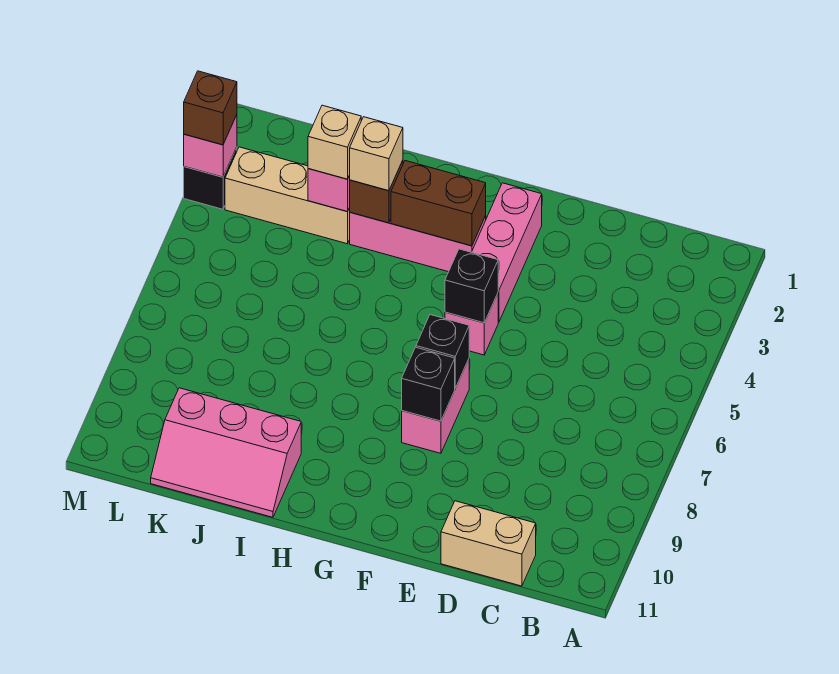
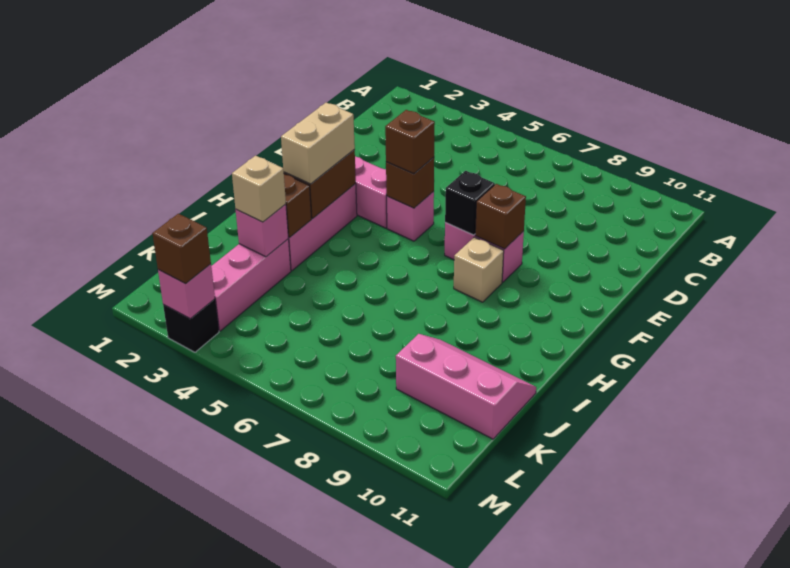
tan 1x2 brick [441,501,536,586] -> tan 1x2 brick moved to [281,103,355,184]
black 1x1 brick [445,249,498,323] -> brown 1x1 brick [386,157,434,208]
none -> brown 1x1 brick [385,110,435,174]
black 1x1 brick [402,347,455,421] -> brown 1x1 brick [475,184,526,249]
tan 1x1 brick [349,117,403,191] -> tan 1x1 brick moved to [454,237,504,302]
pink 2x3 slope [151,388,301,517] -> pink 2x3 slope turned to [396,334,536,439]
tan 1x3 brick [225,147,350,244] -> pink 1x3 brick [211,239,291,331]

